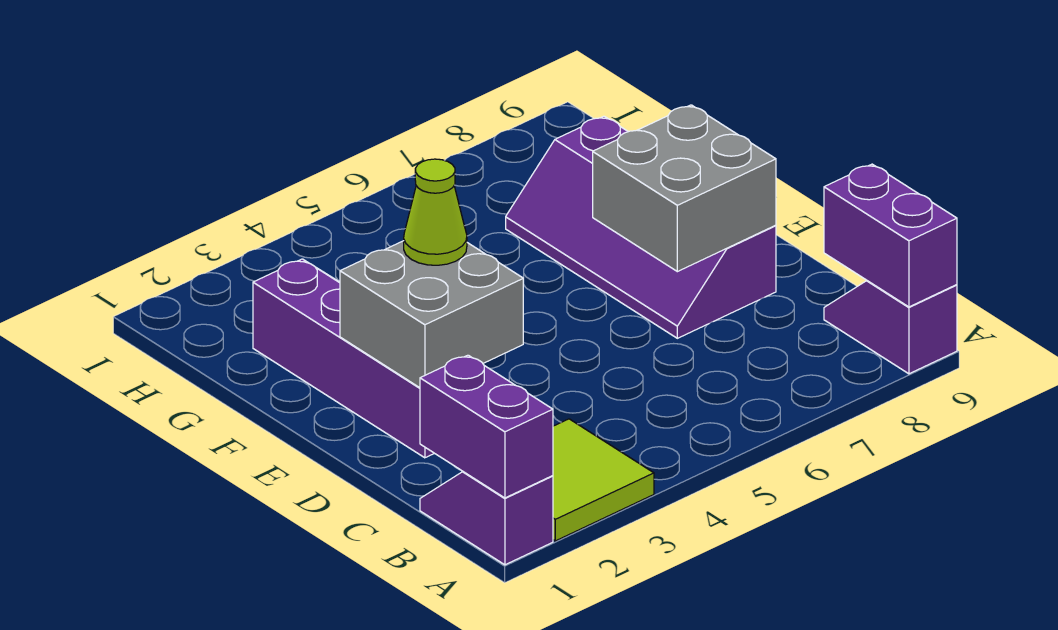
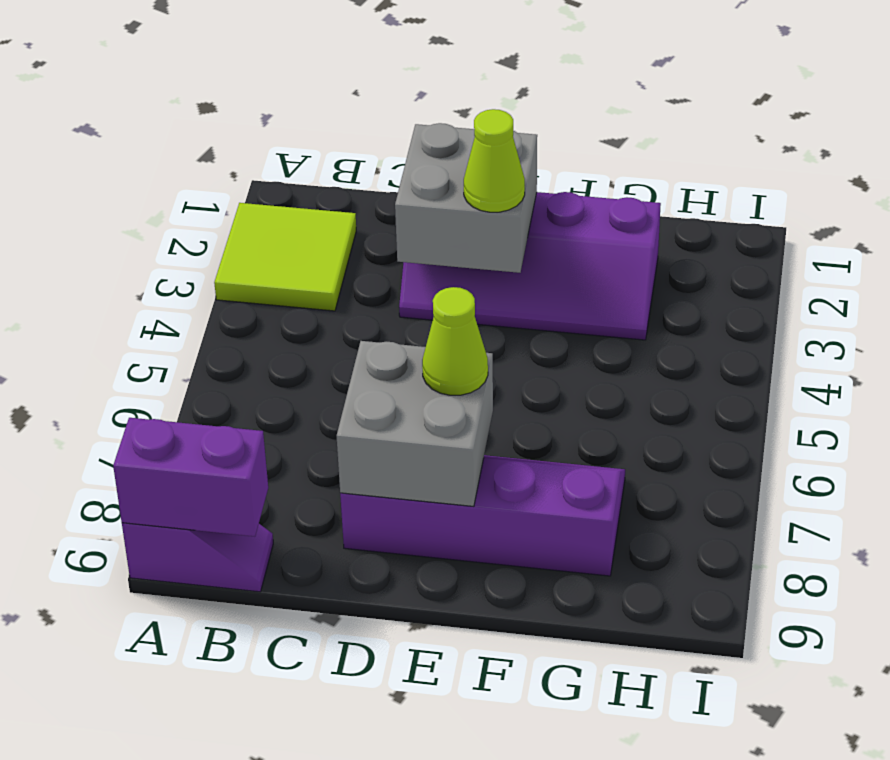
purple 1x2 slope [420,472,553,565] -> none
purple 1x2 brick [420,355,553,498] -> none
none -> lime 1x1 cone [422,287,488,395]

